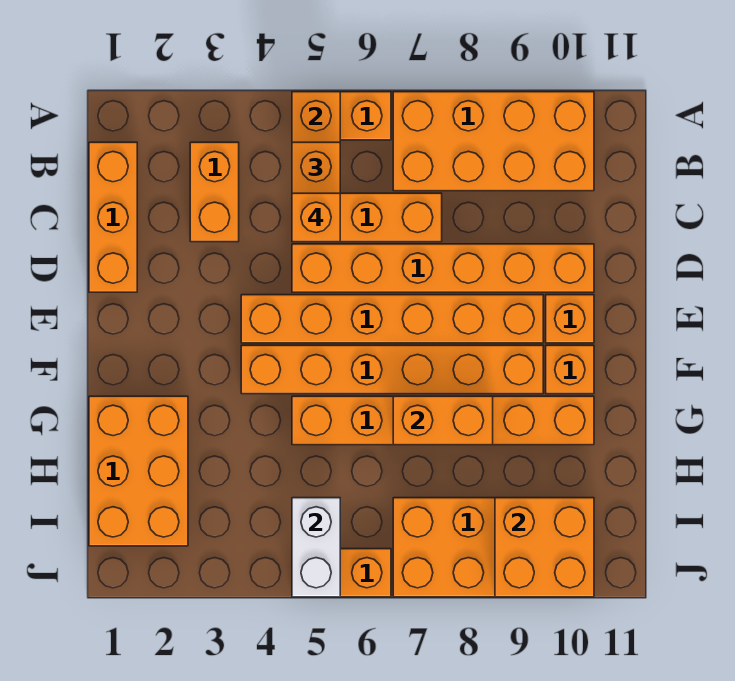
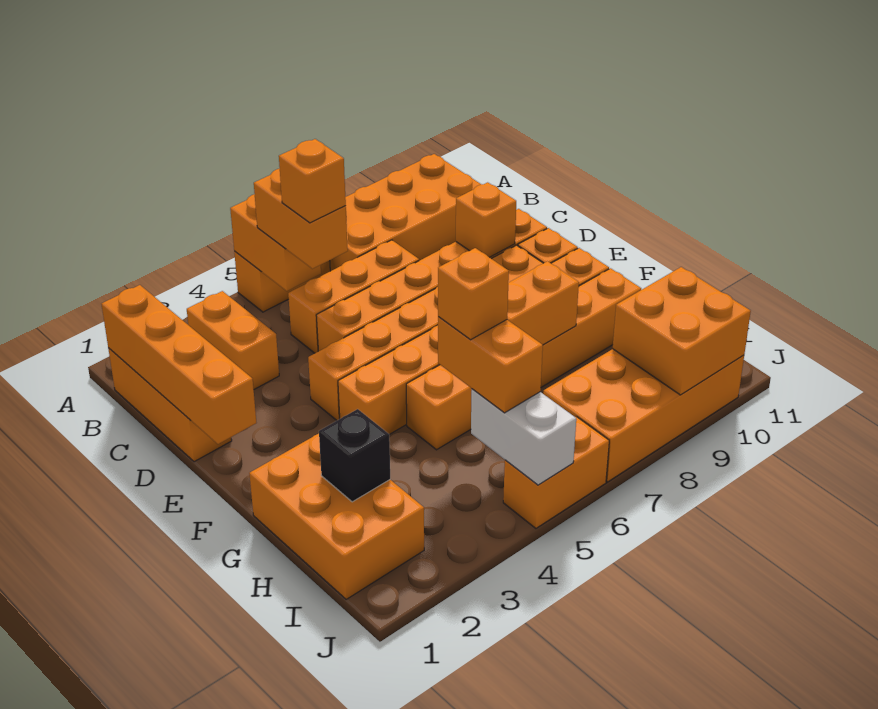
none -> orange 1x4 brick [102,285,256,444]
none -> orange 1x1 brick [456,182,516,257]
none -> black 1x1 brick [319,409,390,502]
none -> orange 1x2 brick [438,317,543,413]
none -> orange 1x1 brick [438,248,509,340]

